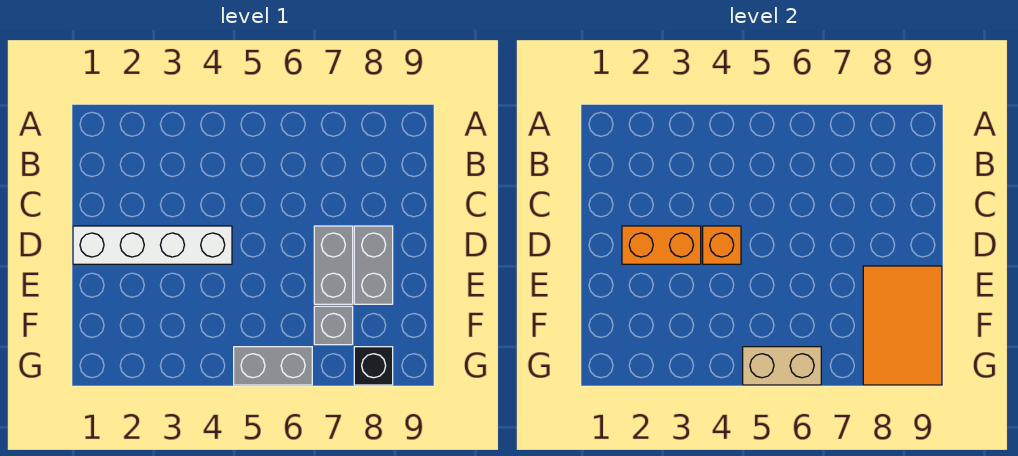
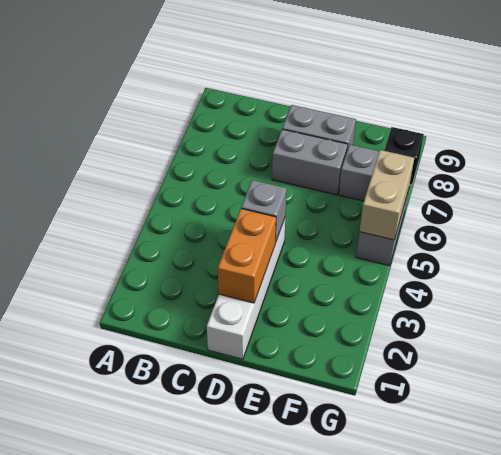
orange 1x1 brick [703,226,741,264] -> grey 1x1 brick [241,180,287,242]
orange 2x3 tile [863,266,942,385] -> none

